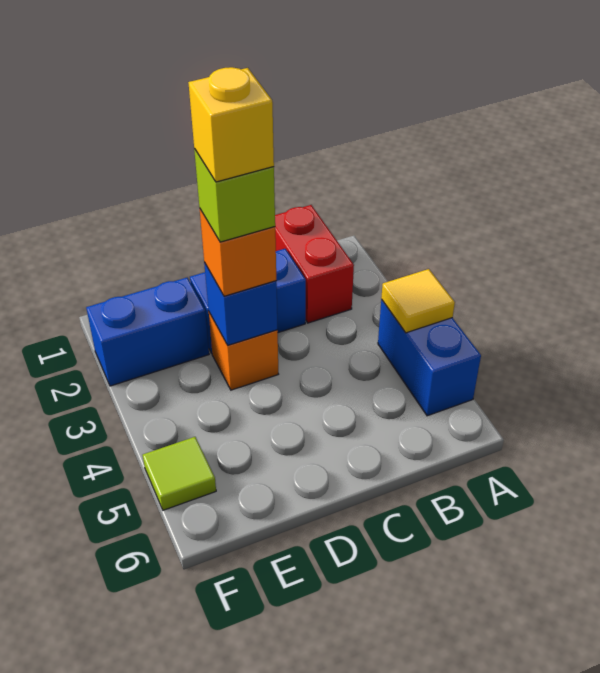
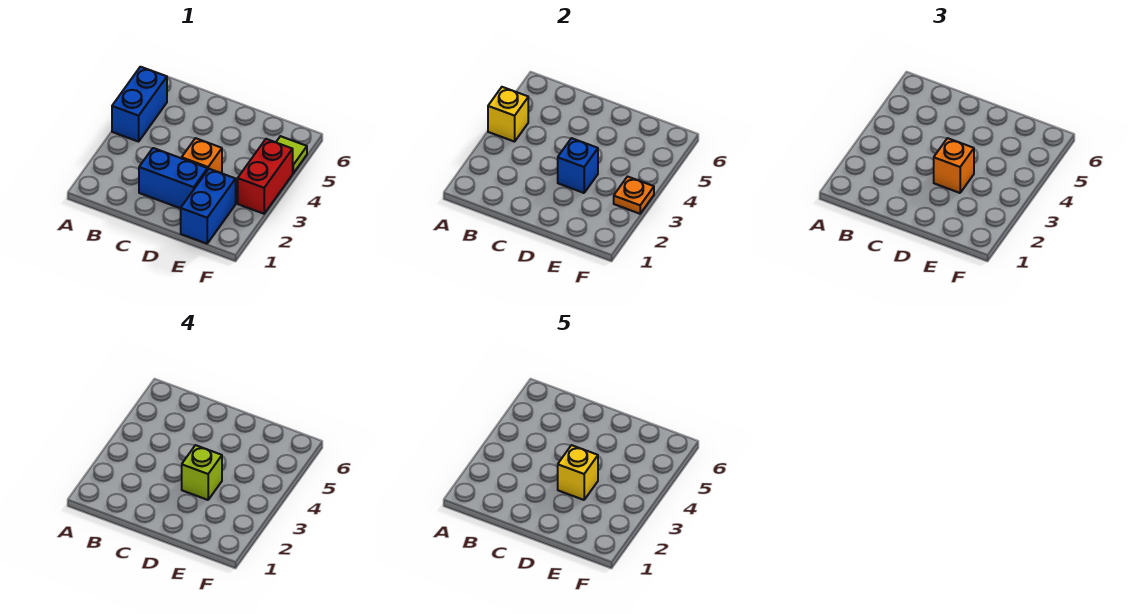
yellow 1x1 tile [381,269,455,333] -> yellow 1x1 brick [488,87,528,142]
red 1x2 brick [275,205,354,323] -> red 1x2 brick moved to [238,139,293,214]
blue 1x2 brick [86,278,209,386] -> blue 1x2 brick turned to [181,169,236,244]
none -> orange 1x1 plate [614,177,654,214]

